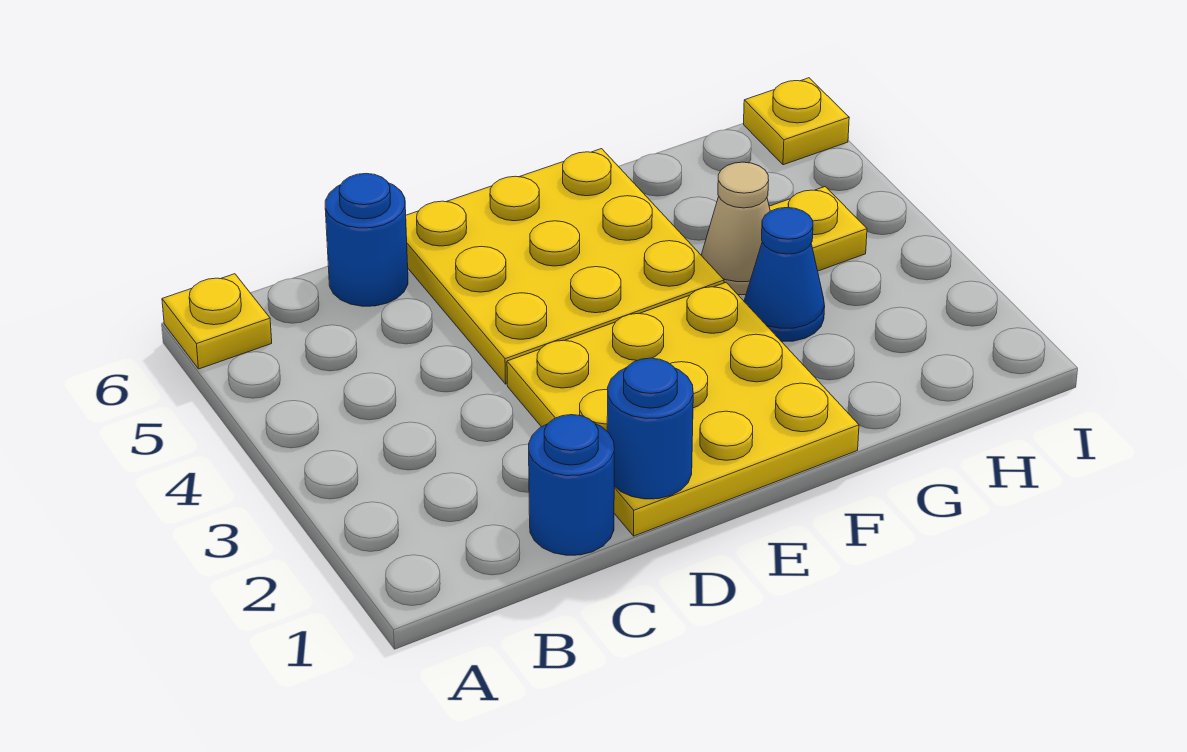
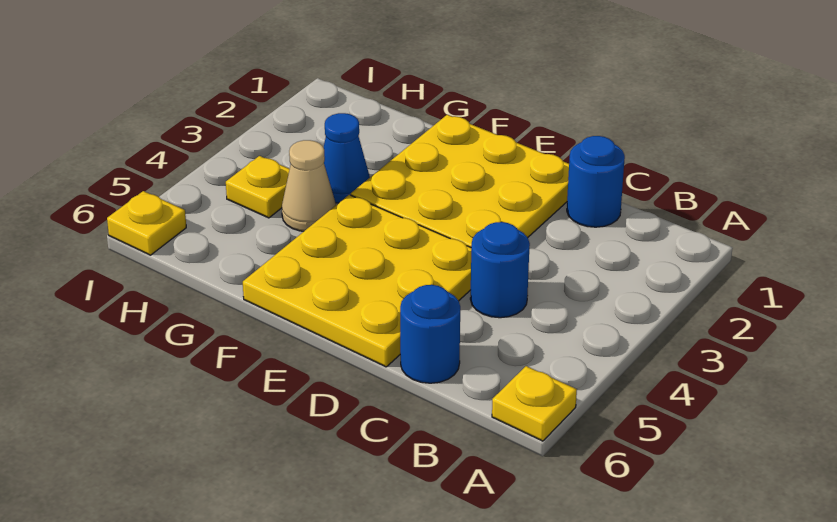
blue 1x1 round brick [607,358,693,499] -> blue 1x1 round brick moved to [470,222,530,318]

